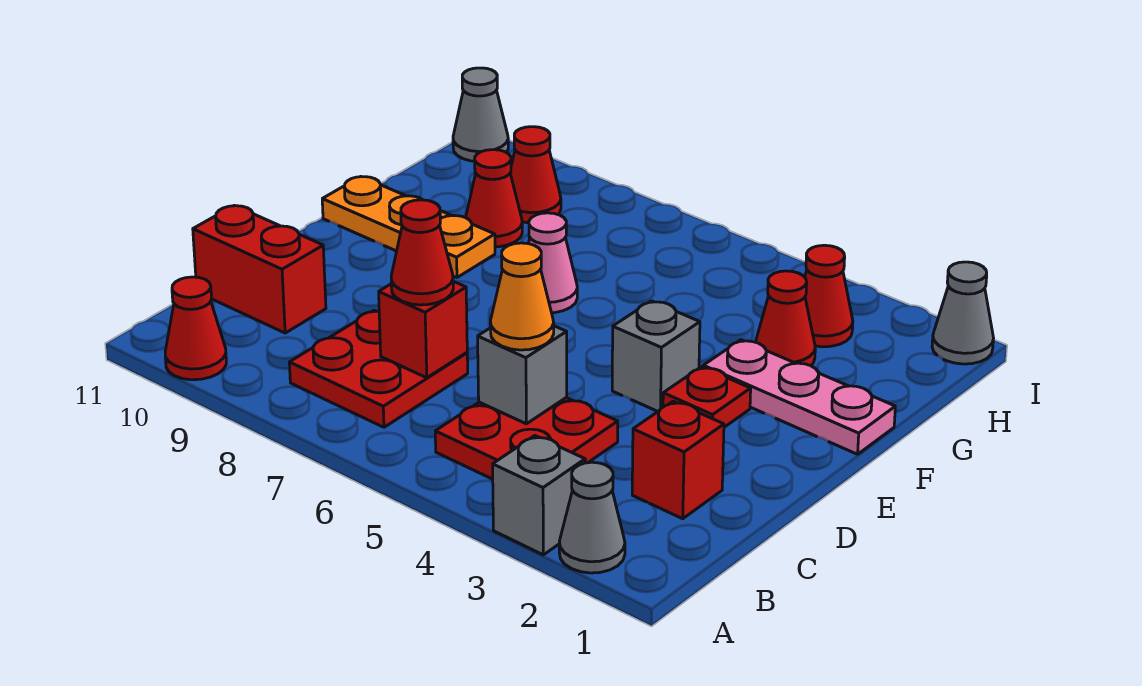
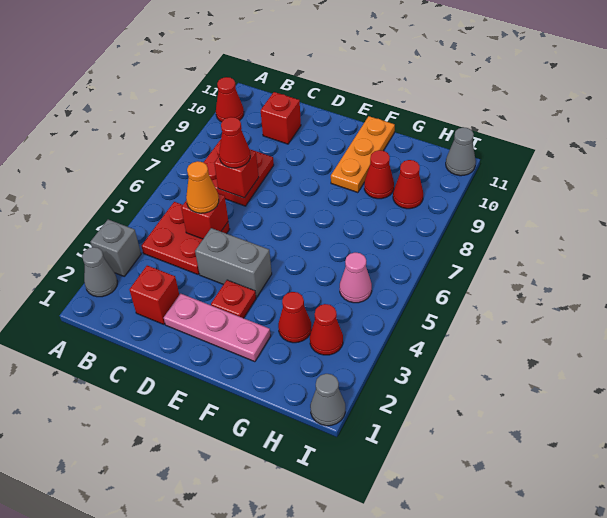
grey 1x1 brick [478,326,567,424] -> red 1x1 brick [181,193,228,239]
red 1x2 brick [193,206,326,333] -> red 1x1 brick [261,92,301,144]
grey 1x1 brick [612,301,700,411] -> grey 1x2 brick [195,228,272,297]
pink 1x3 plate [703,340,895,454] -> pink 1x3 plate turned to [164,294,271,362]
pink 1x1 cone [528,213,577,313] -> pink 1x1 cone moved to [340,253,372,303]

